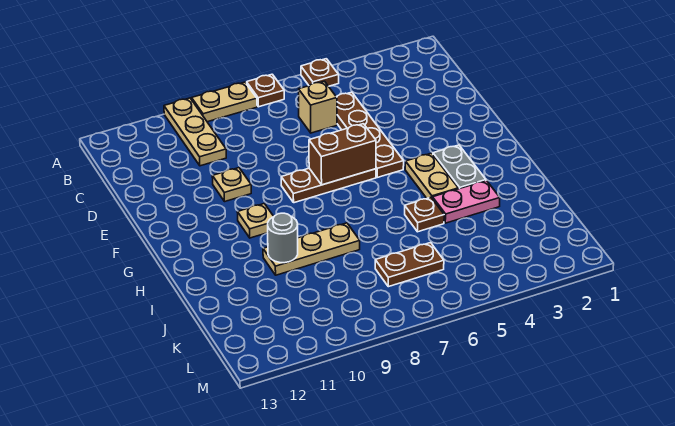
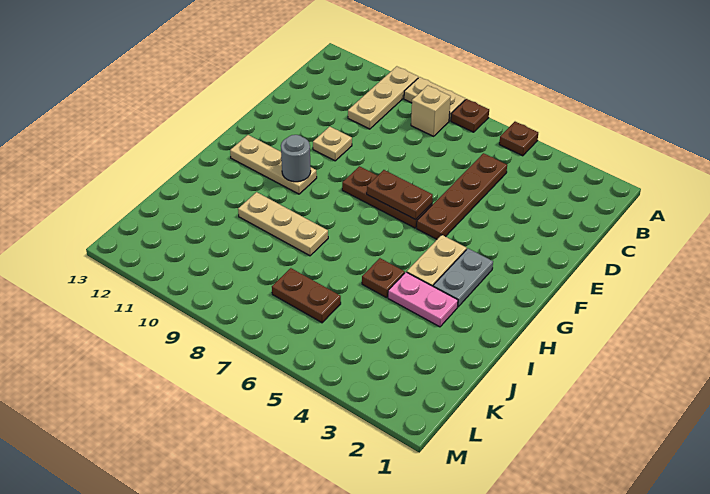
tan 1x1 brick [299,81,337,133] -> tan 1x1 brick moved to [411,85,451,136]
brown 1x2 brick [309,124,376,185] -> brown 1x2 plate [367,170,433,220]
tan 1x1 plate [237,204,274,238] -> tan 1x3 plate [230,135,317,194]
grey 1x1 round brick [268,213,298,263] -> grey 1x1 round brick moved to [281,135,311,182]

